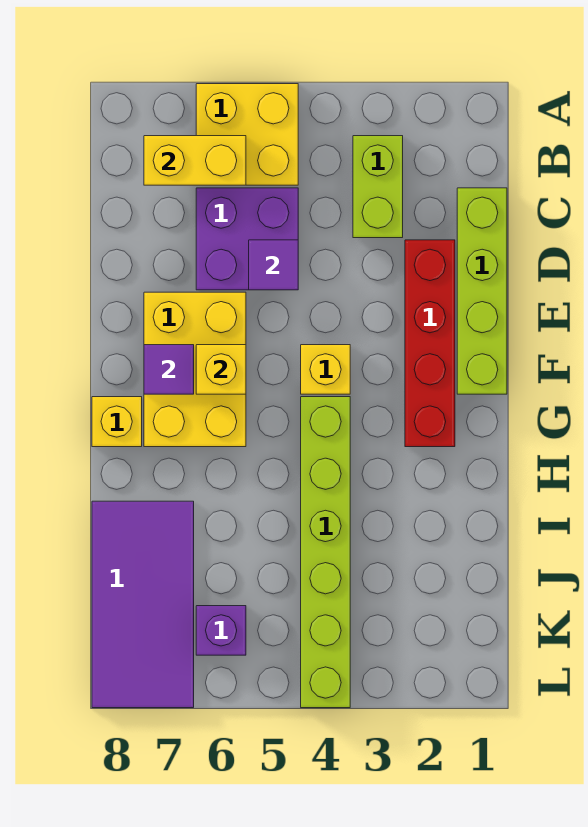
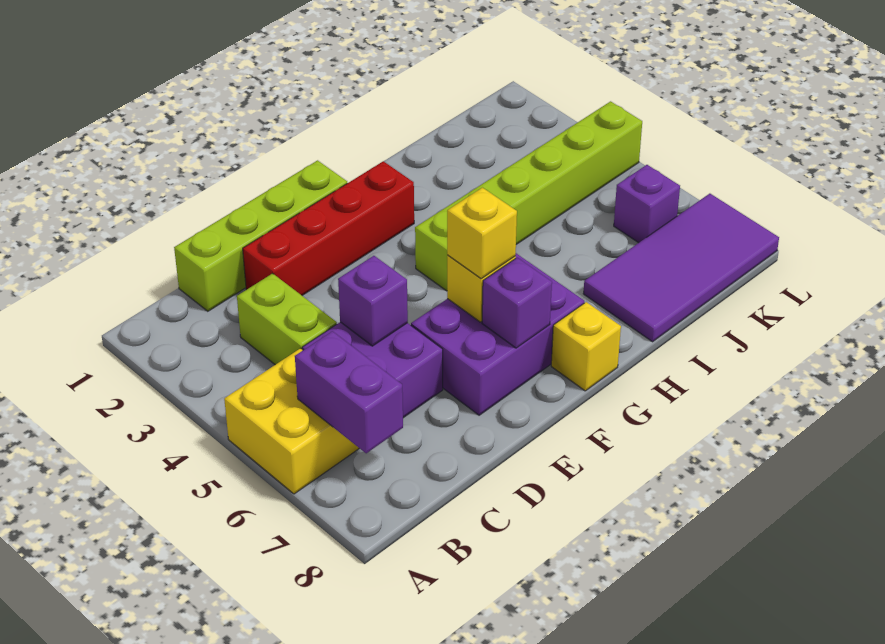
lime 1x2 brick [353,136,403,238] -> lime 1x2 brick turned to [237,274,337,365]
yellow 1x2 brick [144,136,246,185] -> purple 1x2 brick [295,331,403,453]
purple 1x1 tile [249,240,298,290] -> purple 1x1 brick [338,256,408,346]
yellow 2x3 brick [144,292,246,447] -> purple 2x3 brick [411,253,584,415]
yellow 1x1 brick [301,345,350,394] -> yellow 1x1 brick moved to [447,188,517,278]
purple 1x1 tile [144,345,194,394] -> purple 1x1 brick [482,258,552,348]

